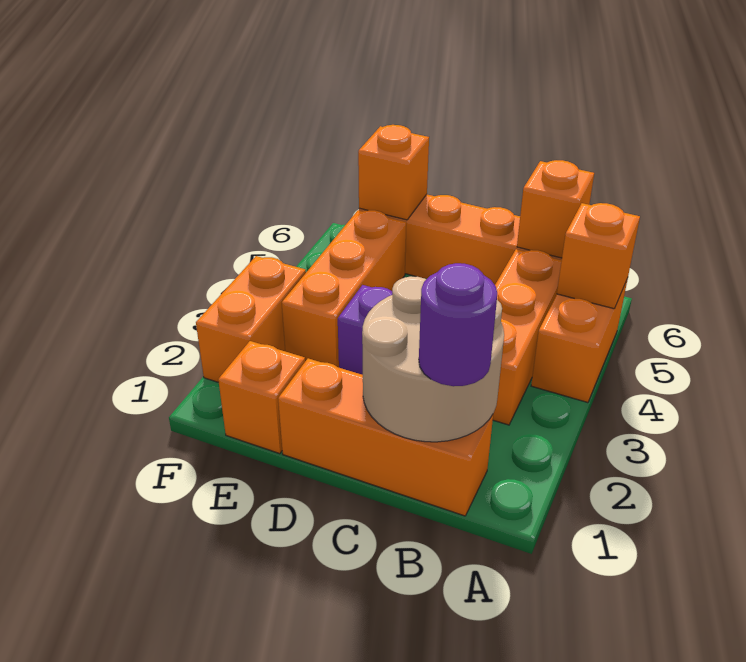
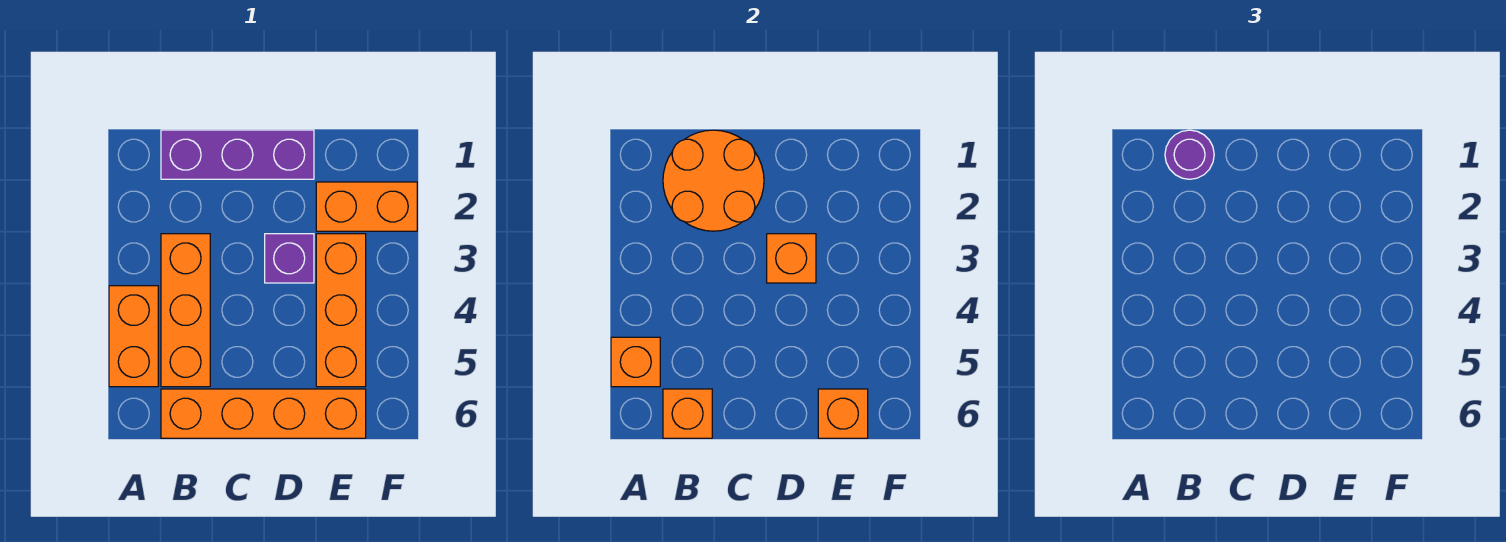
orange 1x3 brick [278,358,493,516] -> purple 1x3 brick [161,130,314,179]
tan 2x2 round brick [362,277,504,442] -> orange 2x2 round brick [663,130,764,231]
orange 1x1 brick [218,341,305,454] -> orange 1x1 brick moved to [767,234,816,283]
orange 1x2 brick [196,256,306,382] -> orange 1x2 brick turned to [316,182,417,231]

